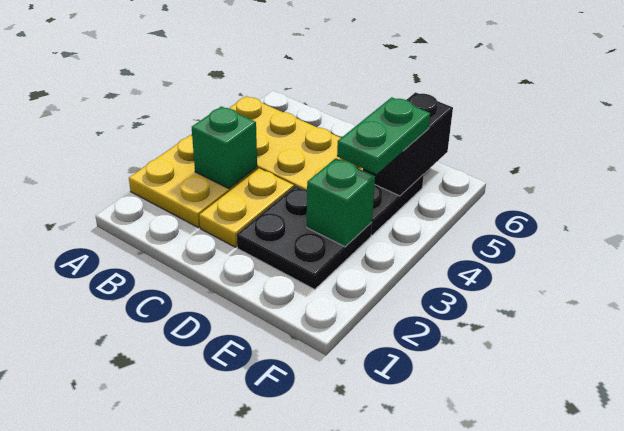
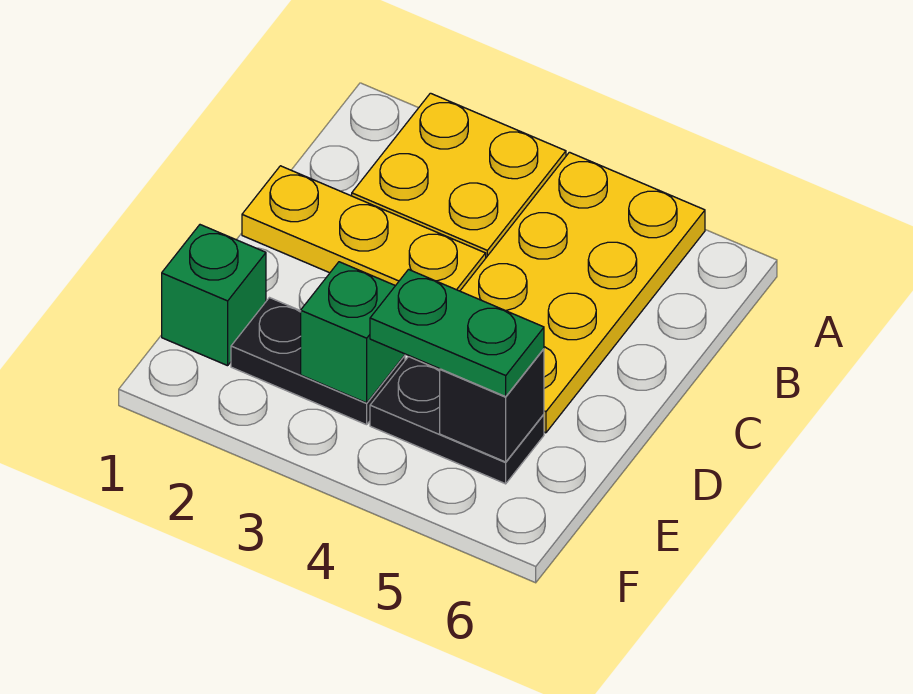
green 1x1 brick [192,106,257,189] -> green 1x1 brick moved to [162,225,266,366]
yellow 1x2 plate [199,168,294,247] -> yellow 1x3 plate [242,166,486,291]
black 2x2 plate [237,186,372,289] -> black 1x2 plate [231,298,405,425]
black 1x2 brick [363,92,453,196] -> black 1x1 brick [440,349,544,462]

